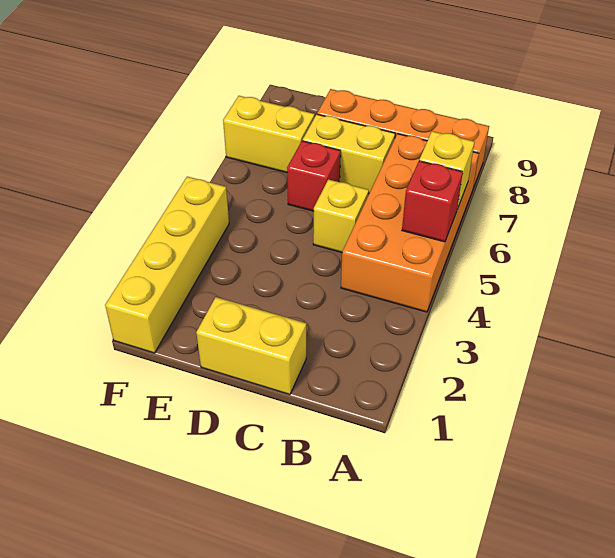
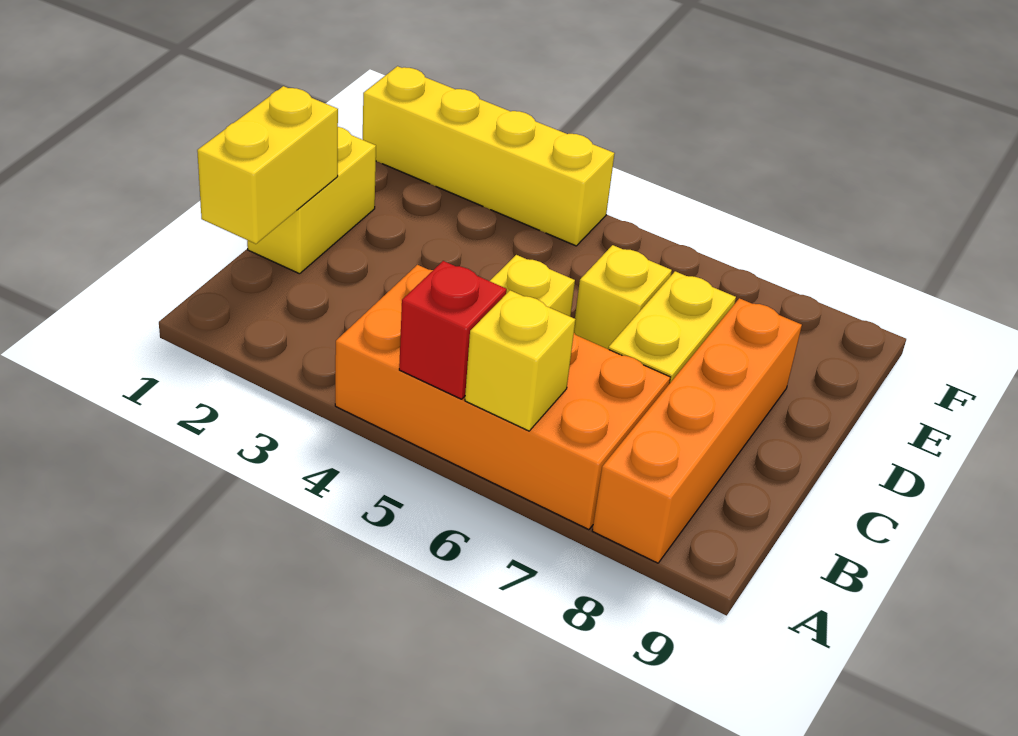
red 1x1 brick [287,141,341,211] -> yellow 1x1 brick [574,245,672,349]
yellow 1x2 brick [223,96,315,173] -> yellow 1x2 brick moved to [197,86,338,244]

